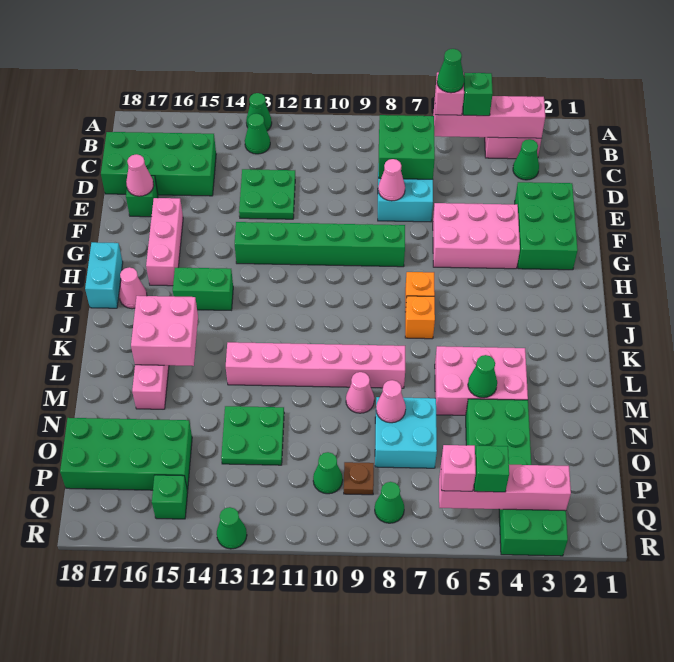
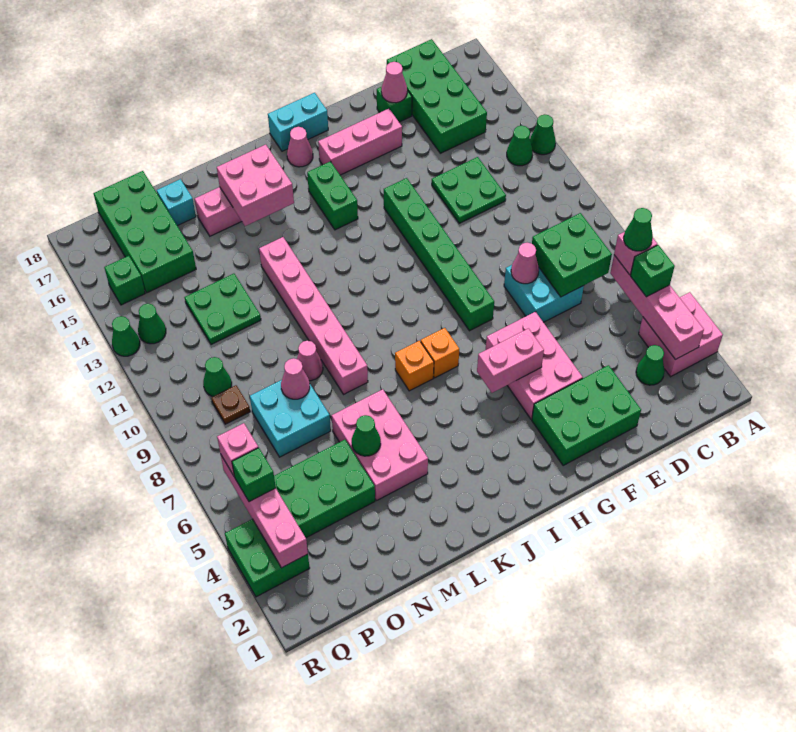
none -> pink 1x2 brick [477,328,544,393]
none -> cyan 1x1 brick [157,179,196,226]
green 1x1 cone [375,482,404,523] -> green 1x1 cone moved to [138,304,166,344]

